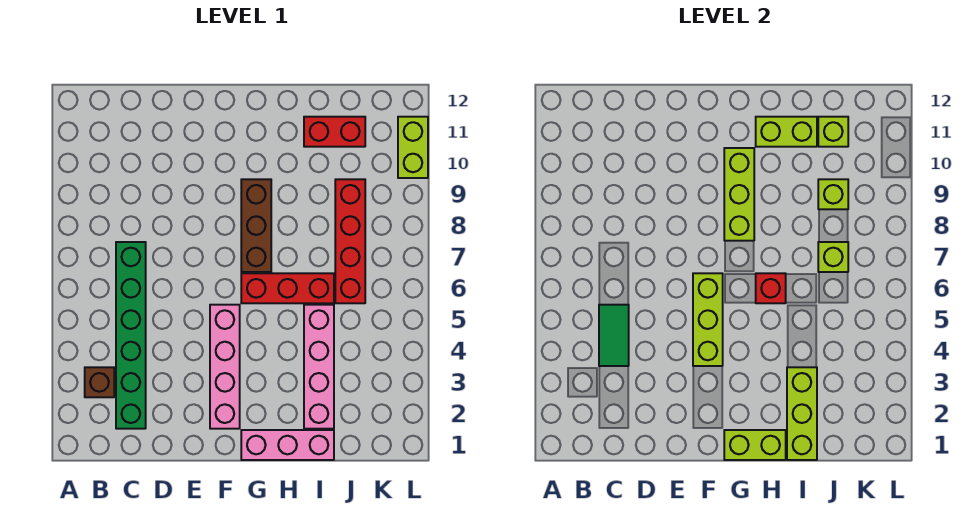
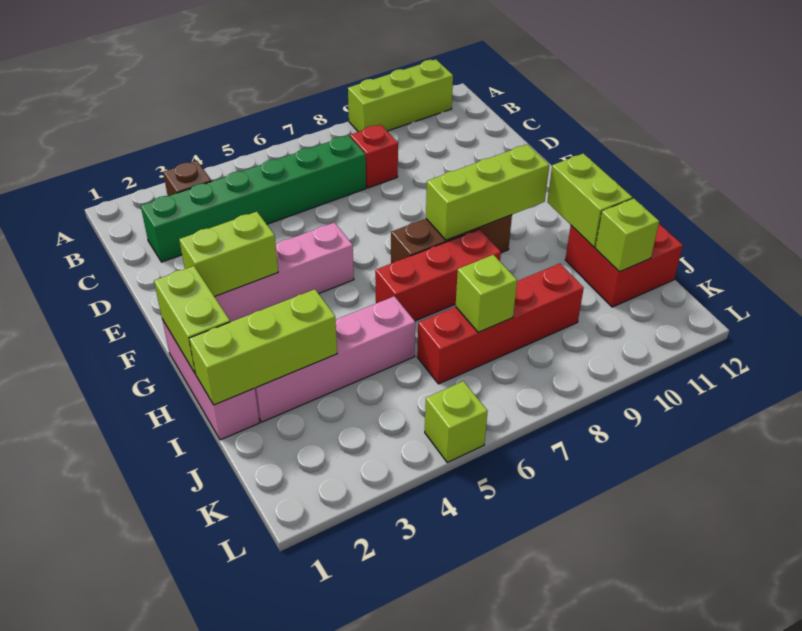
green 1x2 tile [599,305,629,366] -> none
lime 1x3 brick [693,273,723,366] -> lime 1x3 brick moved to [348,59,453,132]
red 1x3 brick [241,273,334,303] -> red 1x3 brick turned to [375,229,501,321]
red 1x1 brick [756,273,786,303] -> red 1x1 brick moved to [350,125,398,188]
red 1x2 brick [304,117,365,147] -> red 2x2 brick [565,224,683,307]
lime 1x1 brick [818,179,848,209] -> lime 1x1 brick moved to [425,381,488,463]
lime 1x2 brick [398,117,428,178] -> lime 1x2 brick moved to [179,212,278,297]

